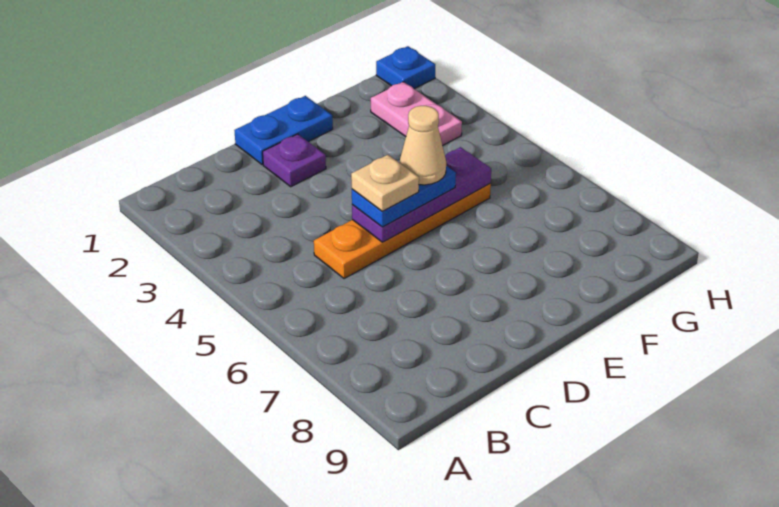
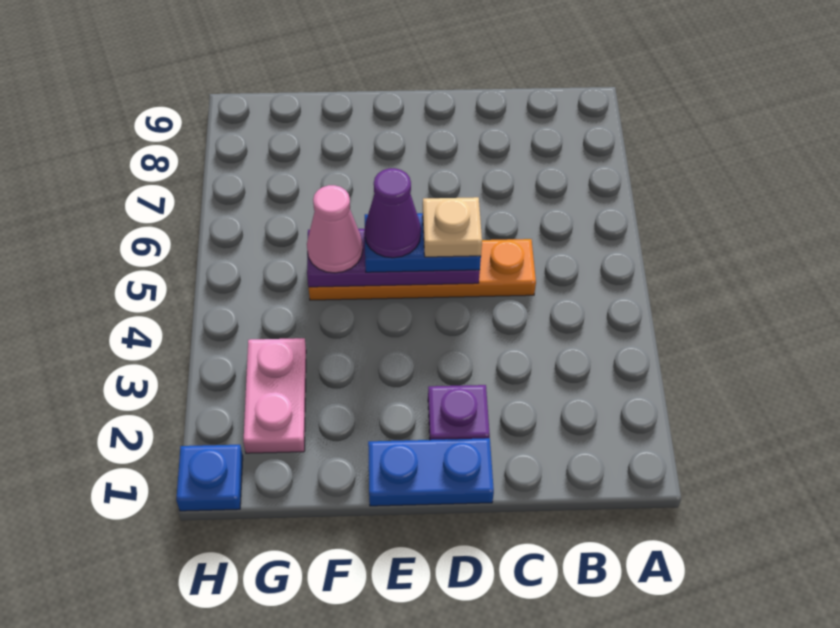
tan 1x1 cone [400,106,446,185] -> purple 1x1 cone [365,168,421,258]
none -> pink 1x1 cone [307,185,363,273]

